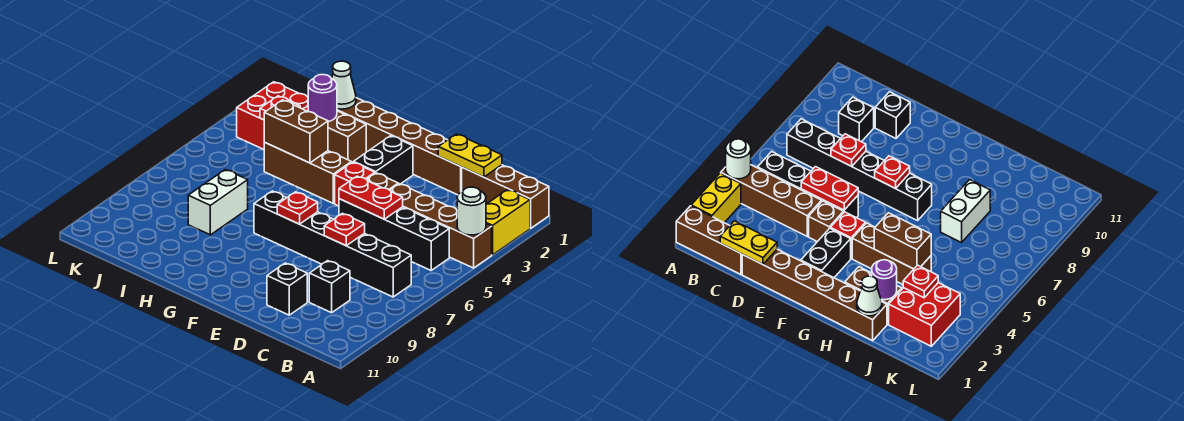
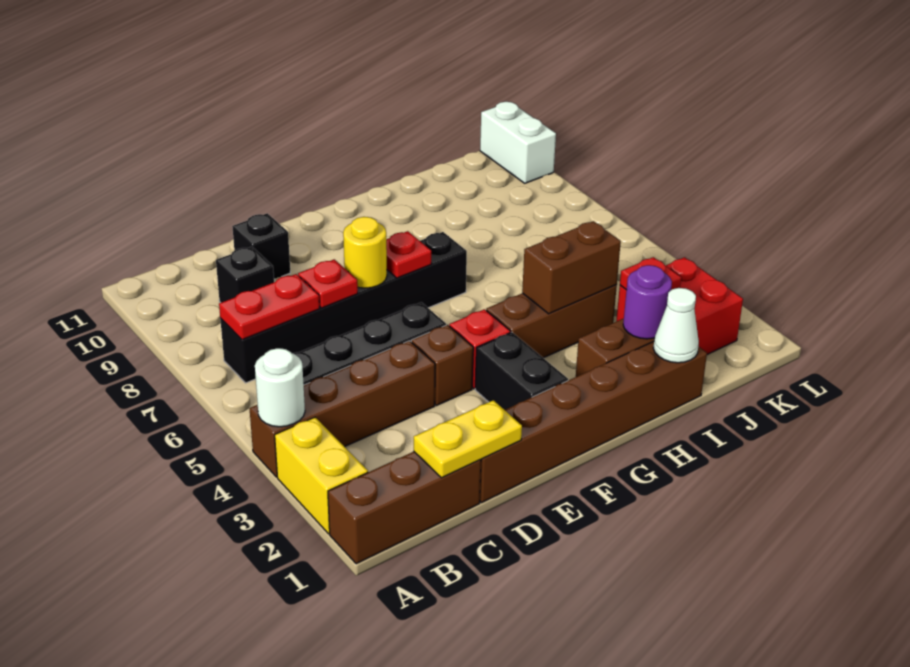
red 1x2 plate [339,176,403,219] -> red 1x2 plate moved to [219,274,320,340]
none -> yellow 1x1 round brick [343,217,387,288]
white 1x2 brick [188,170,248,235] -> white 1x2 brick moved to [480,102,556,183]

